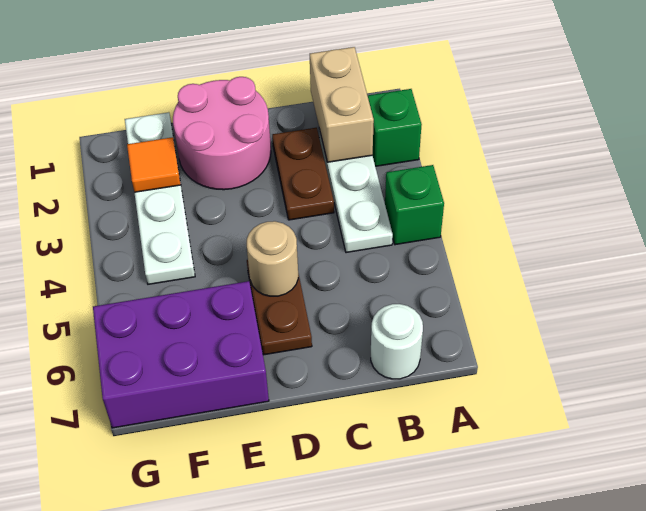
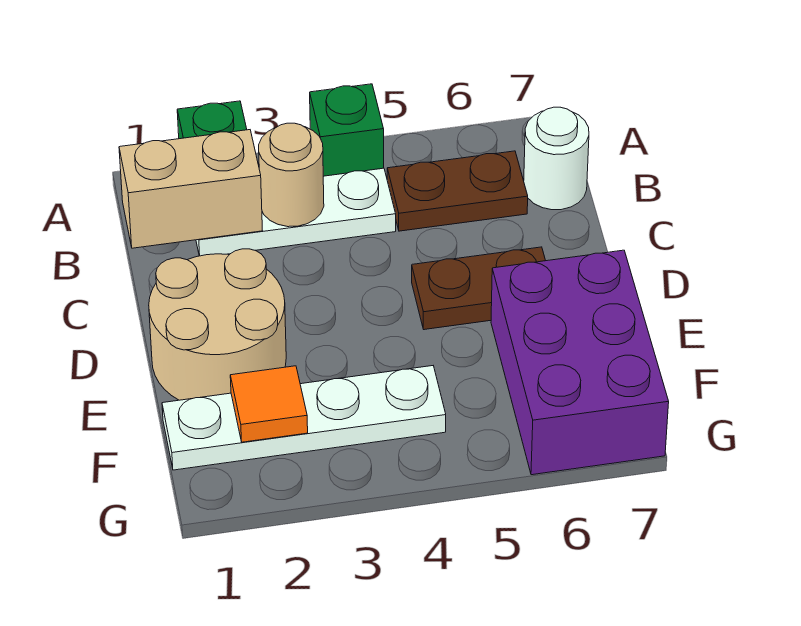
brown 1x2 plate [272,128,334,220] -> brown 1x2 plate moved to [387,151,528,231]
pink 2x2 round brick [173,77,271,190] -> tan 2x2 round brick [149,249,286,400]
tan 1x1 round brick [247,221,298,296] -> tan 1x1 round brick moved to [259,123,324,227]

